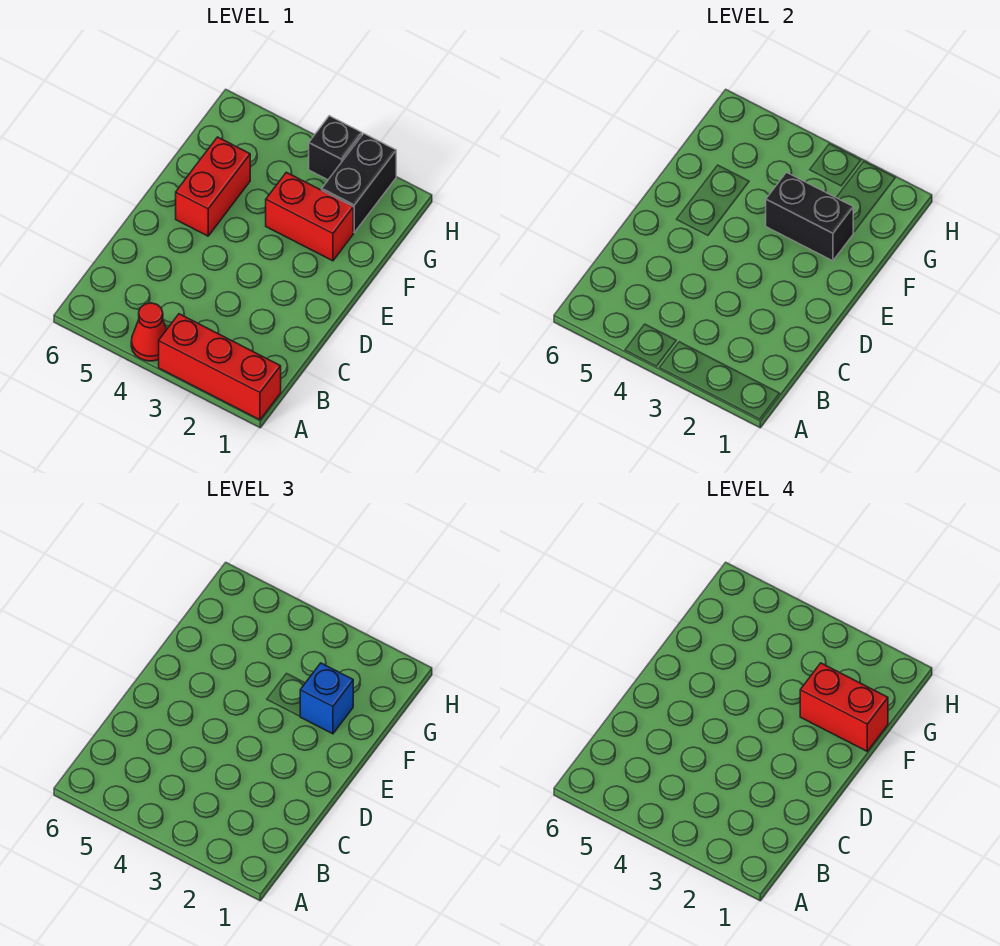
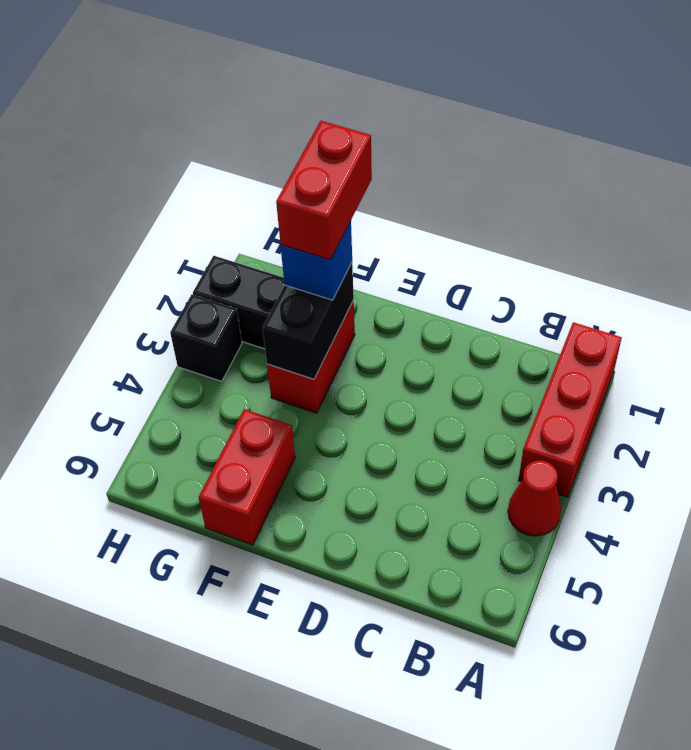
red 1x2 brick [176,137,250,236] -> red 1x2 brick turned to [199,409,295,545]

